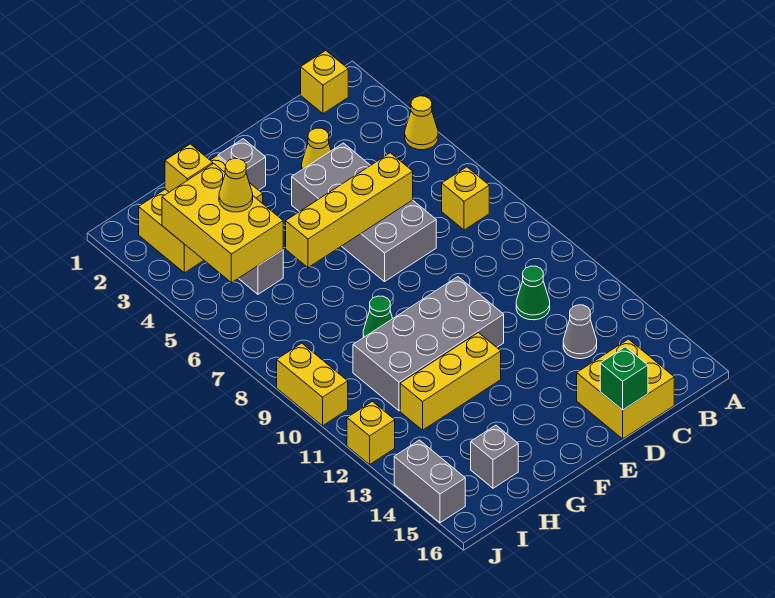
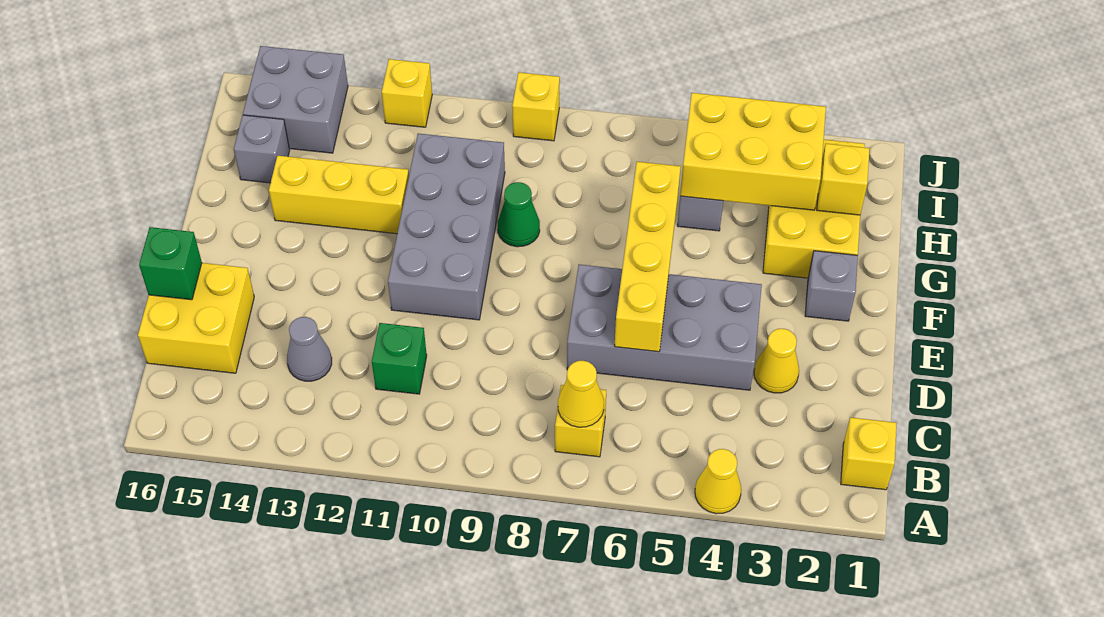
green 1x1 cone [516,266,550,320] -> green 1x1 brick [372,323,427,394]
yellow 1x3 brick [400,333,501,430] -> yellow 1x3 brick turned to [269,156,409,234]
yellow 1x1 cone [219,158,253,212] -> yellow 1x1 cone moved to [558,361,604,427]
yellow 1x2 brick [277,343,348,426] -> yellow 1x1 brick [512,72,560,141]
grey 1x2 brick [394,440,465,523] -> grey 2x2 brick [243,46,348,153]

